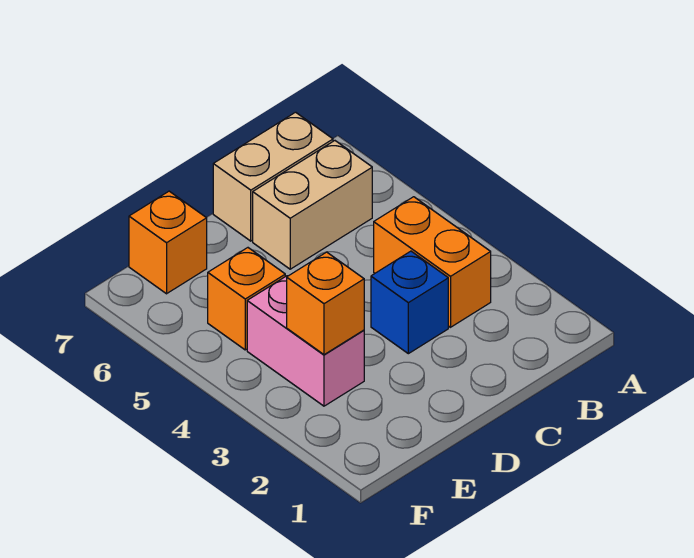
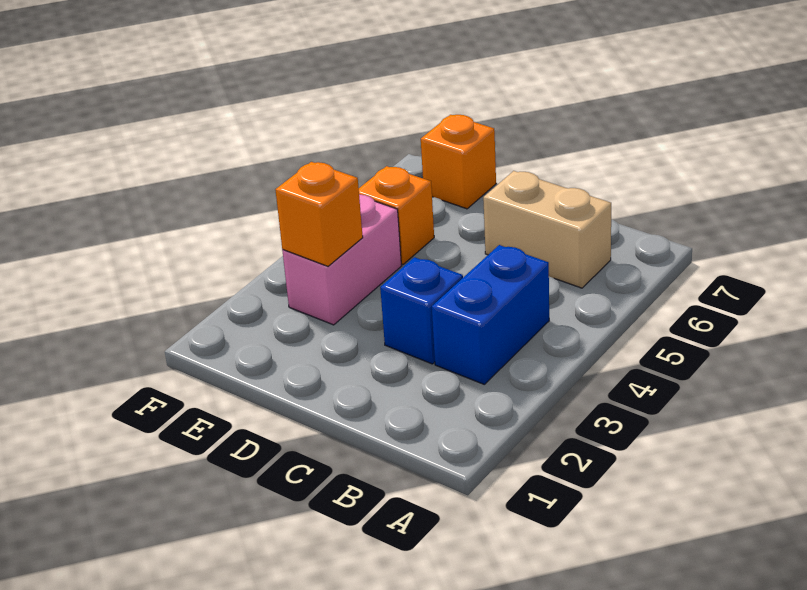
orange 1x2 brick [374,197,491,327] -> blue 1x2 brick [432,245,549,384]
tan 1x2 brick [213,112,333,241] -> none

